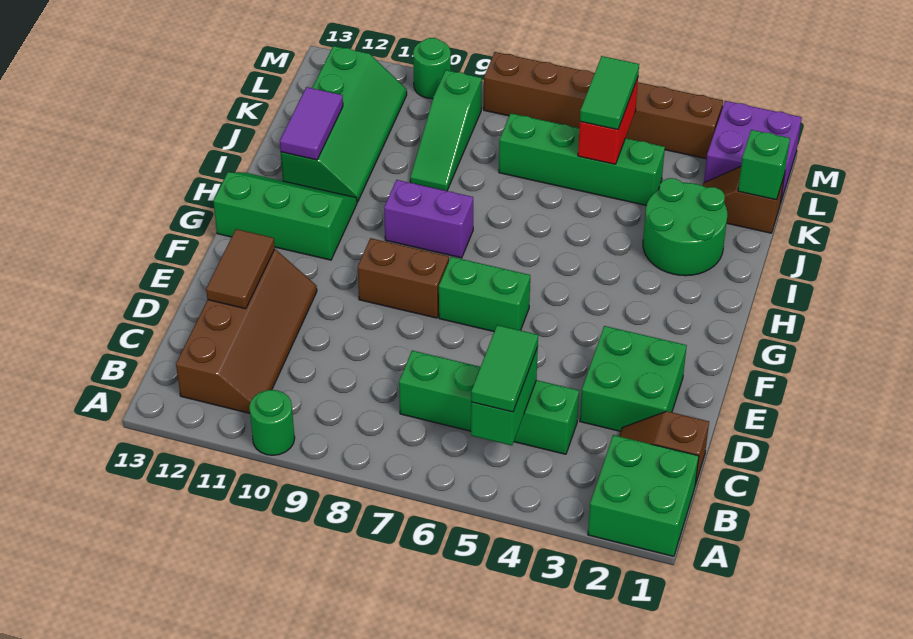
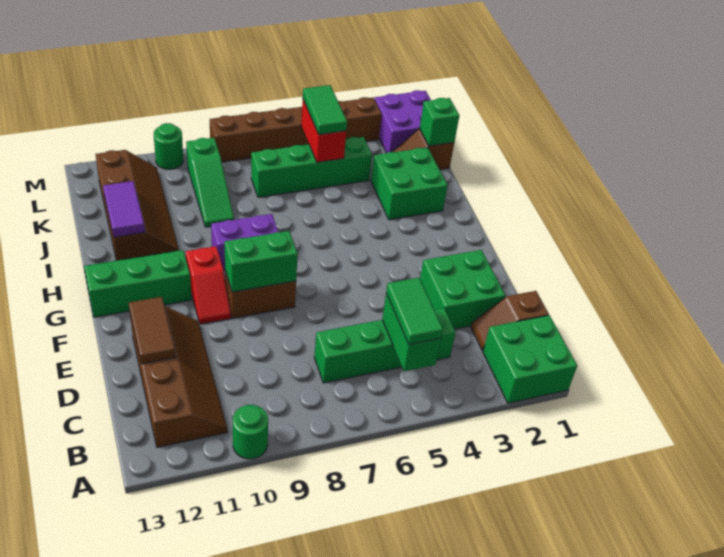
green 1x2 brick [439,257,530,331] -> green 1x2 brick moved to [225,231,298,292]
none -> red 1x2 slope [186,246,231,324]
green 2x2 round brick [643,178,727,276] -> green 2x2 brick [371,147,448,220]
green 2x4 slope [281,46,407,202] -> brown 2x4 slope [95,150,179,260]

